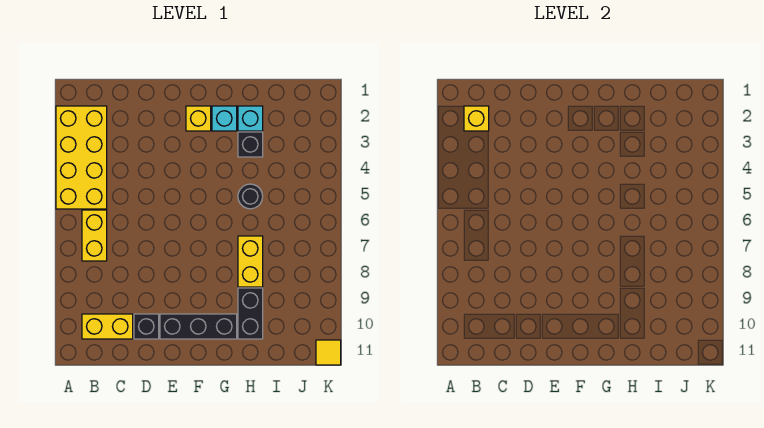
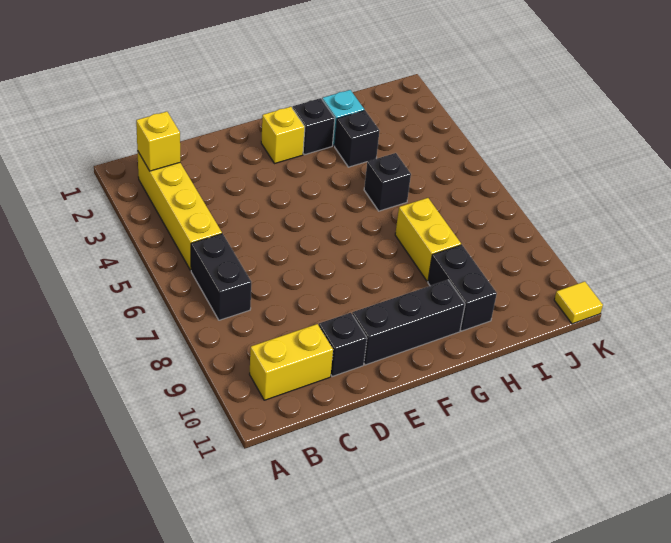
yellow 2x4 brick [56,106,107,209] -> yellow 1x4 brick [137,151,222,270]
yellow 1x2 brick [82,210,107,261] -> black 1x2 brick [191,234,251,320]
cyan 1x1 brick [212,106,237,131] -> black 1x1 brick [293,98,335,155]
black 1x1 round brick [238,184,263,209] -> black 1x1 brick [364,153,411,211]

